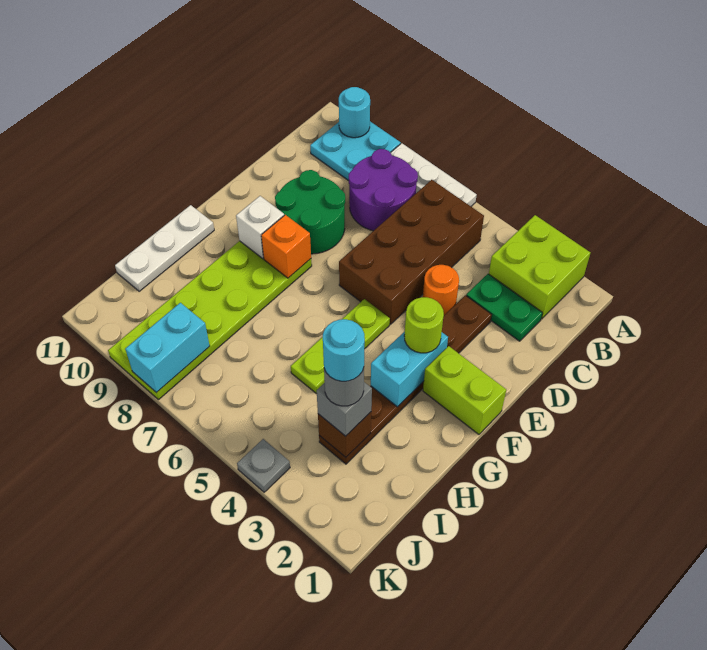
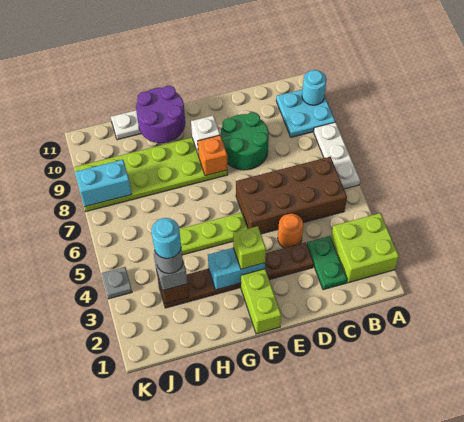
purple 2x2 round brick [349,149,418,231] -> purple 2x2 round brick moved to [136,86,185,143]
lime 1x1 round brick [404,297,444,353] -> lime 1x1 brick [233,226,266,269]

